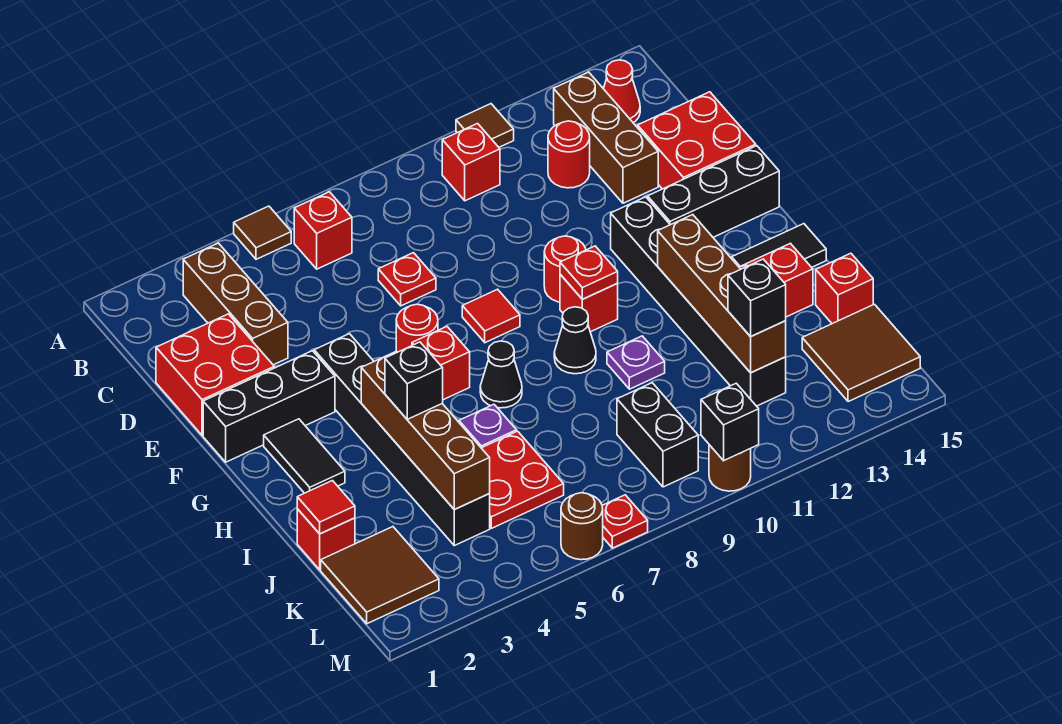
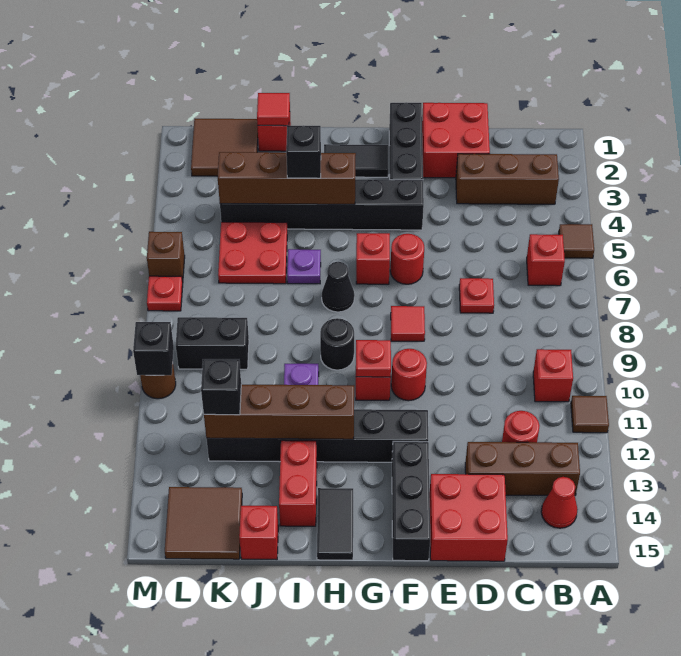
black 1x1 cone [554,307,596,374] -> black 1x1 round brick [320,318,354,370]
brown 1x1 round brick [561,493,603,560] -> brown 1x1 brick [147,232,185,282]

